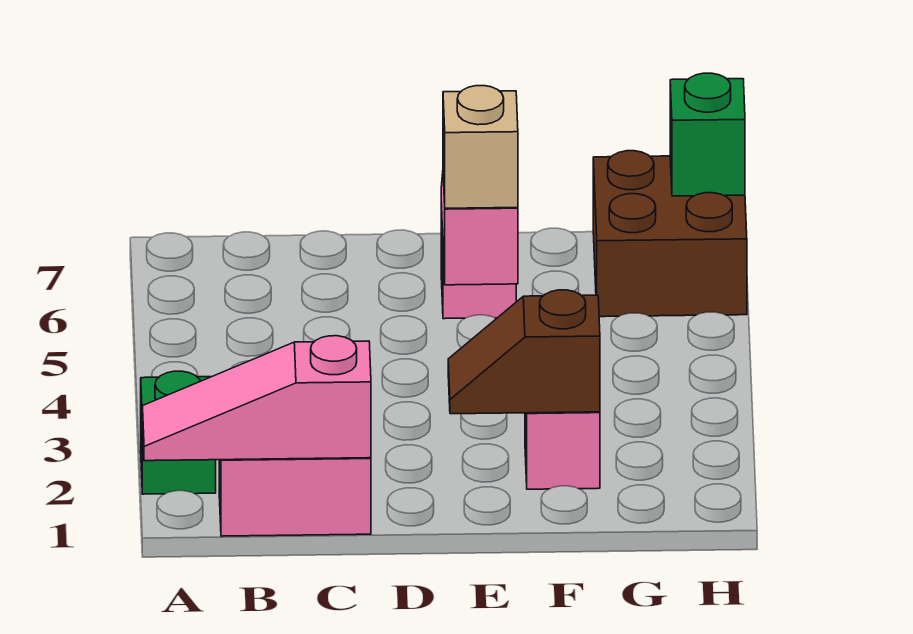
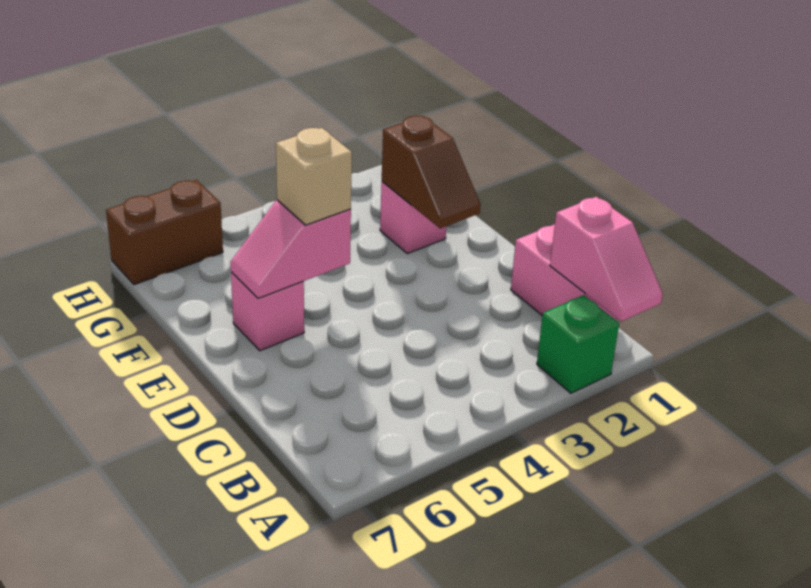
pink 1x3 slope [142,336,371,461] -> pink 1x2 slope [550,197,663,321]
brown 2x2 brick [593,151,747,317] -> brown 1x2 brick [106,180,223,285]
green 1x1 brick [670,73,745,196] -> none

